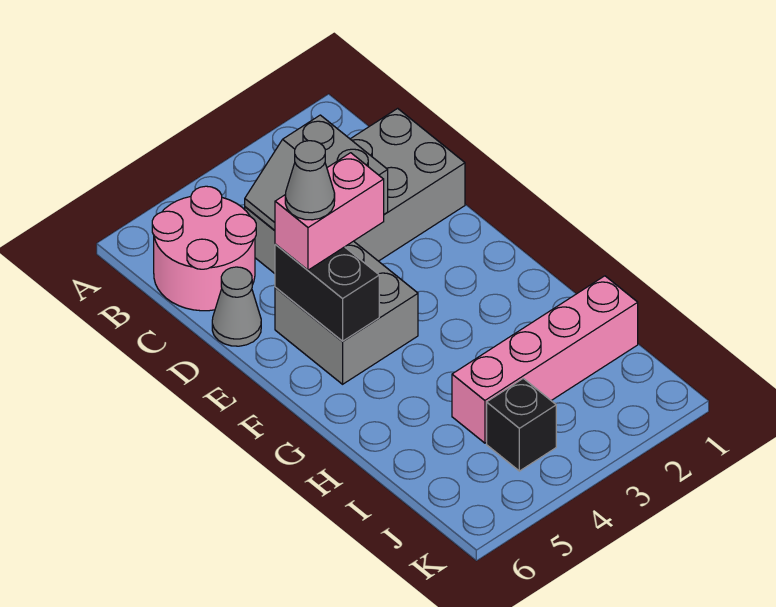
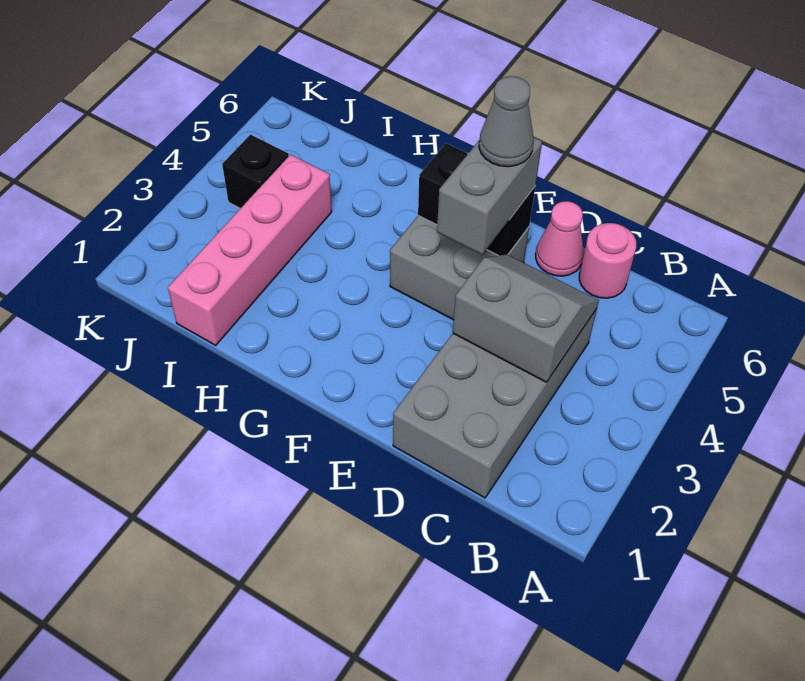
pink 2x2 round brick [152,186,256,311] -> pink 1x1 round brick [579,223,636,298]
grey 1x1 cone [212,267,261,346] -> pink 1x1 cone [536,201,584,276]
pink 1x2 brick [275,153,384,270] -> grey 1x2 brick [437,137,542,255]

